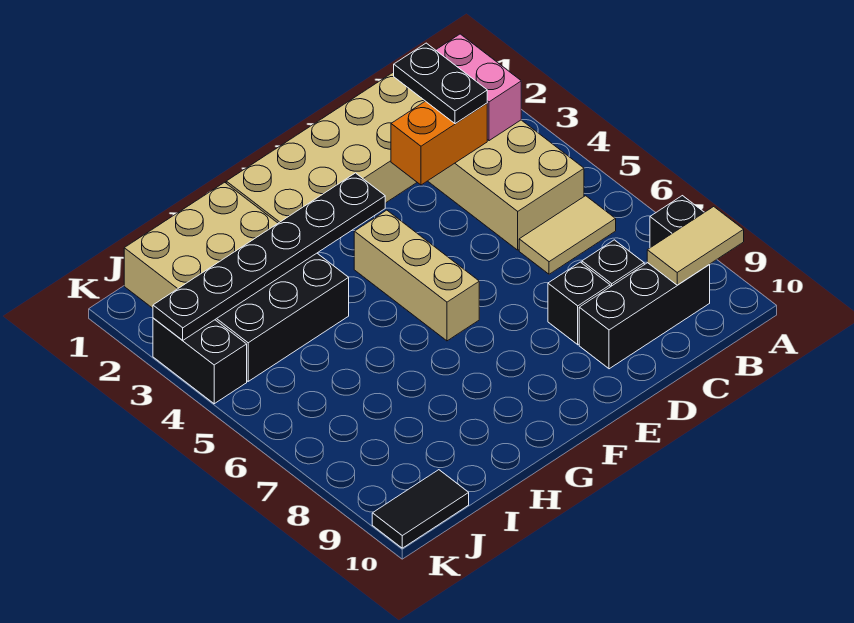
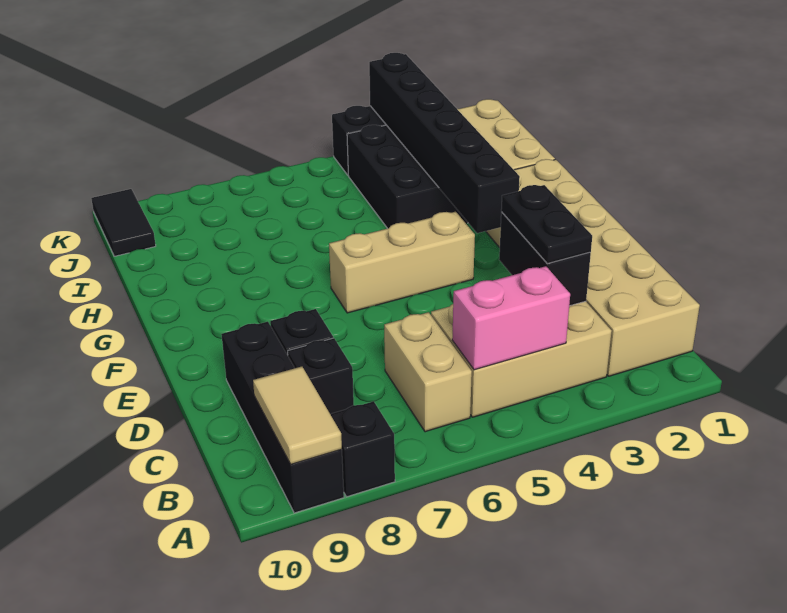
pink 1x2 brick [436,34,521,141] -> pink 1x2 brick moved to [452,266,570,370]
tan 1x2 tile [519,196,616,274] -> tan 1x2 brick [384,312,472,432]
black 1x3 brick [579,263,710,369] -> black 1x4 brick [221,322,344,513]
black 1x2 plate [394,43,487,124] -> black 1x2 plate turned to [501,185,592,264]
orange 1x2 brick [391,101,487,185] -> black 1x2 brick [499,212,591,306]
black 1x6 plate [153,173,385,340] -> black 1x6 brick [369,53,520,233]

